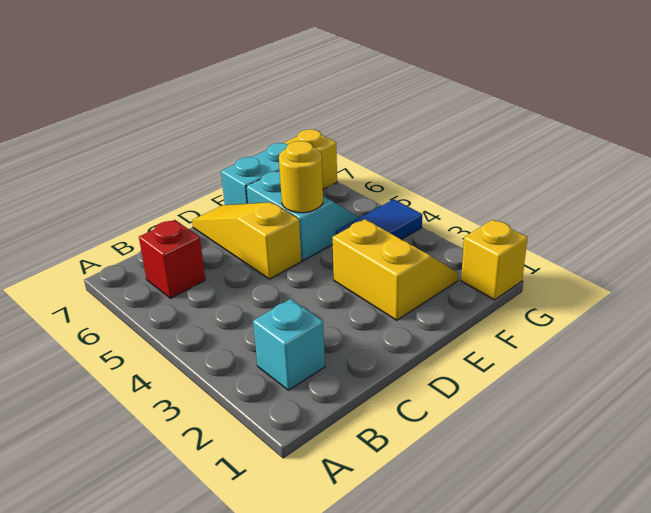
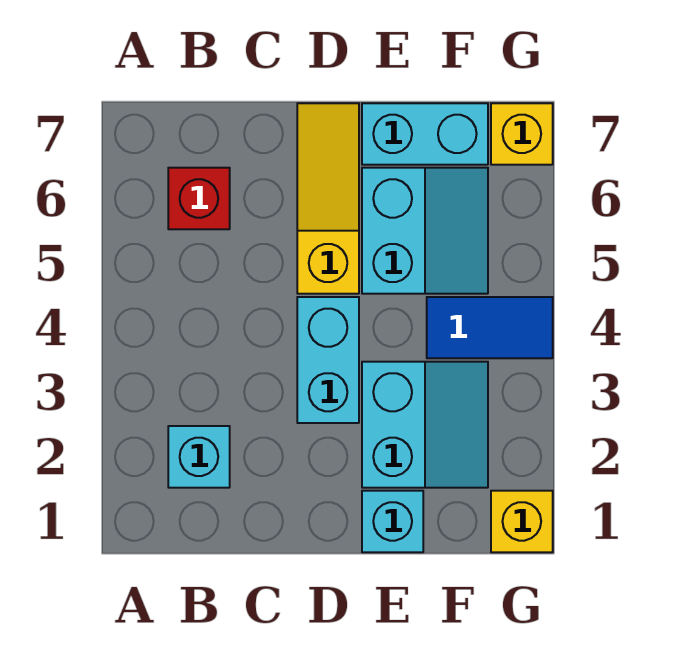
none -> cyan 1x2 brick [297,297,359,423]
none -> cyan 1x1 brick [362,491,423,552]
yellow 2x2 slope [332,219,458,320] -> cyan 2x2 slope [362,362,488,488]
yellow 1x1 round brick [279,141,323,213] -> none

